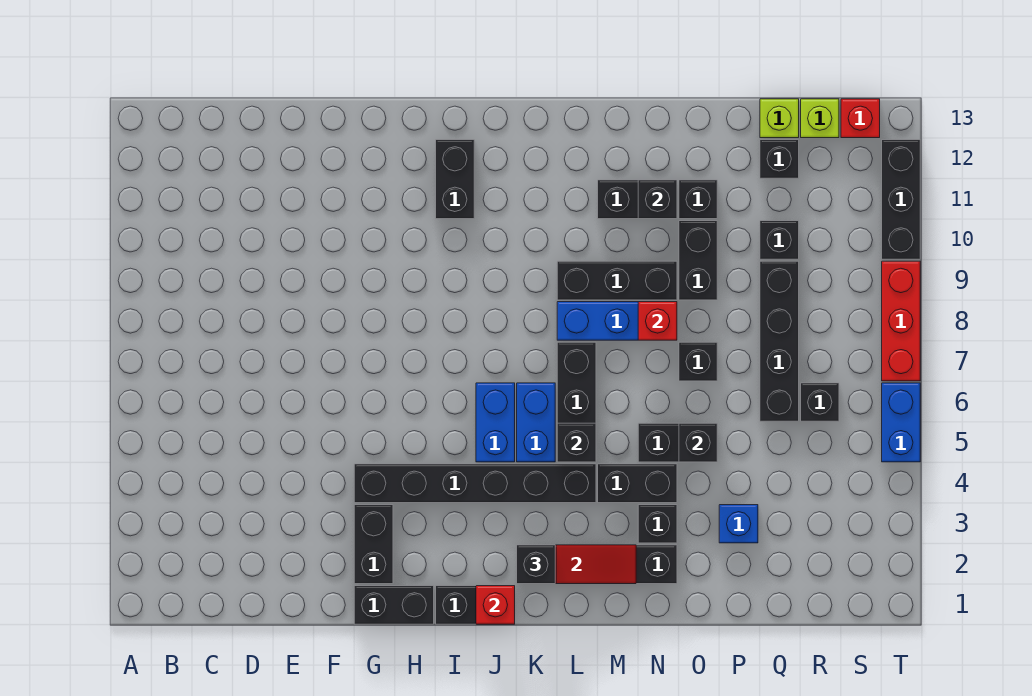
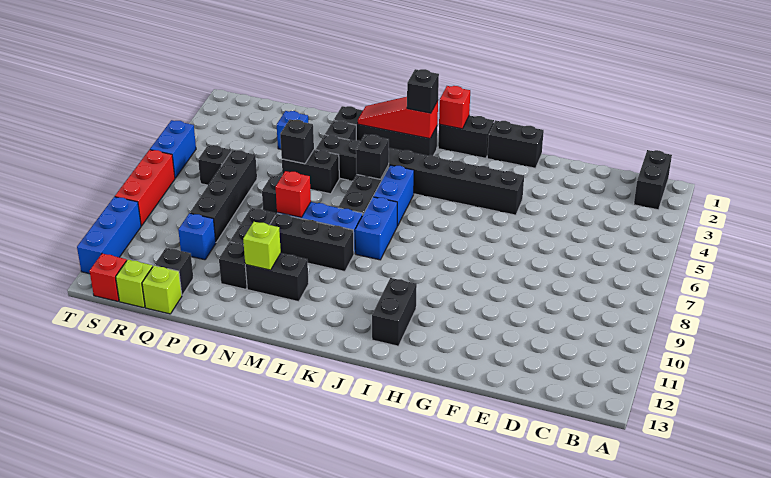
black 1x2 brick [354,505,393,584] -> black 1x2 brick moved to [634,150,672,210]
blue 1x2 brick [476,383,515,462] -> blue 1x2 brick moved to [355,197,397,260]
black 1x1 brick [638,180,677,219] -> lime 1x1 brick [243,222,281,270]
black 1x1 brick [760,221,799,259] -> blue 1x1 brick [178,213,216,260]
black 1x3 brick [882,140,920,259] -> blue 1x3 brick [77,197,141,274]

